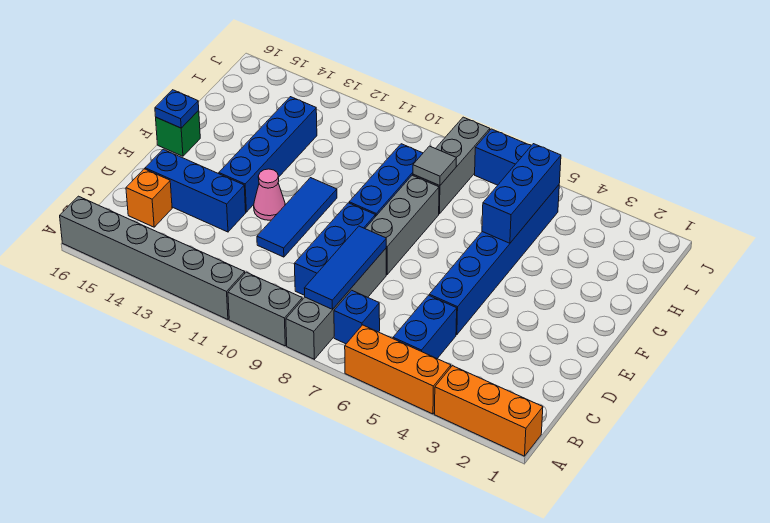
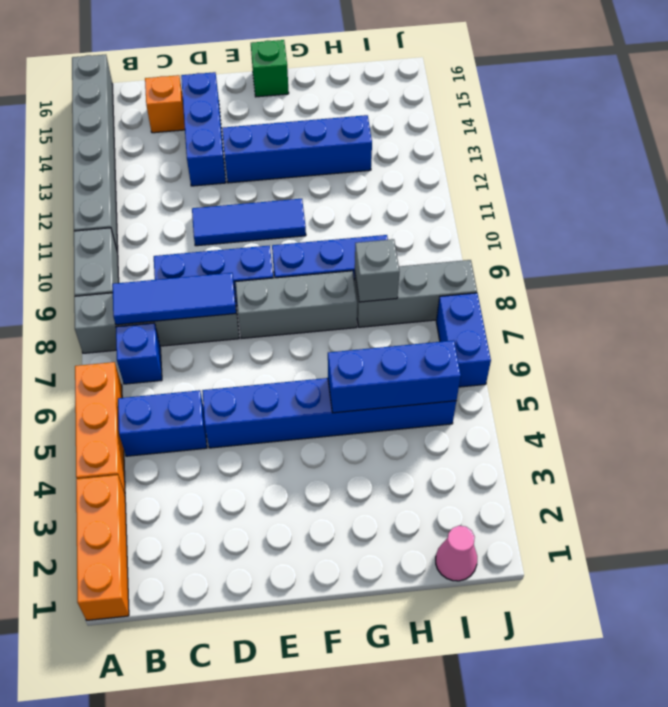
pink 1x1 cone [254,169,285,220] -> pink 1x1 cone moved to [436,526,477,581]
blue 1x1 plate [155,90,199,128] -> none
grey 1x1 tile [413,146,456,186] -> grey 1x1 brick [355,239,399,302]

